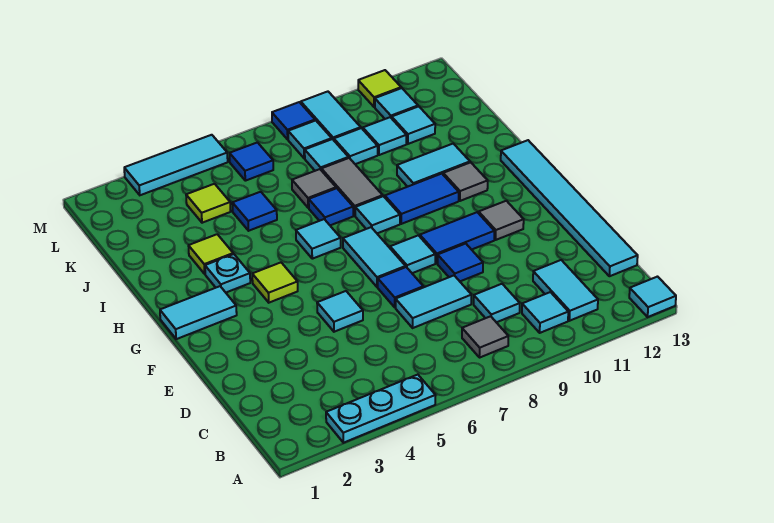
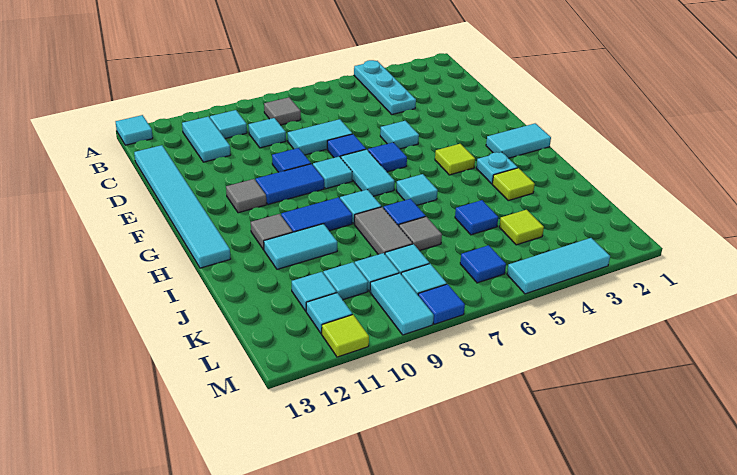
cyan 1x3 plate [326,375,436,443] -> cyan 1x3 plate turned to [354,60,416,115]
none -> blue 1x1 tile [368,142,407,172]

